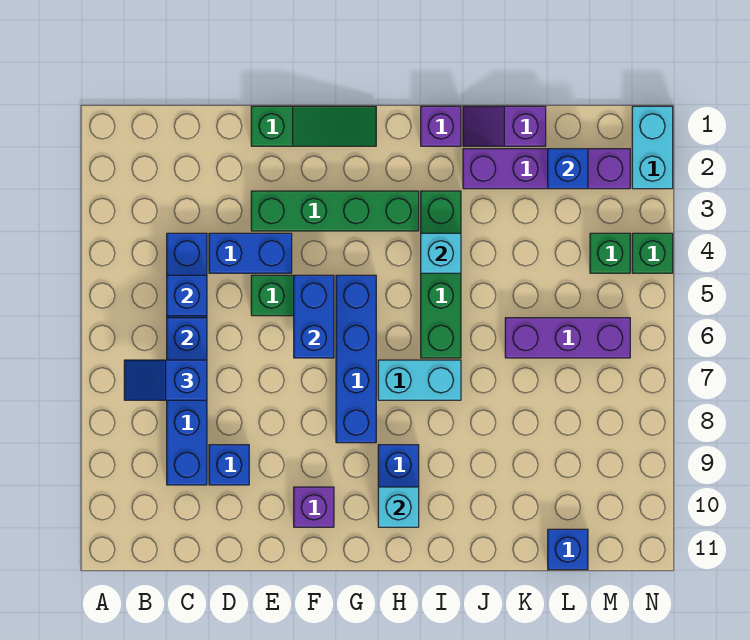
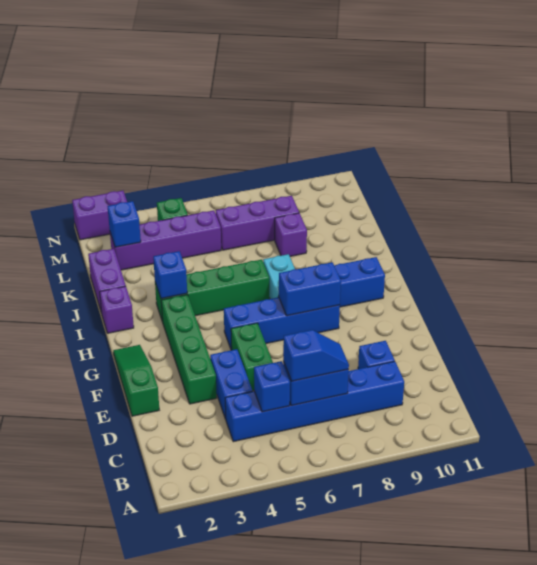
blue 1x2 slope [124,360,207,400] -> blue 1x2 slope turned to [283,330,349,381]
blue 1x2 brick [294,275,334,358] -> blue 1x2 brick moved to [278,262,341,316]
purple 1x1 brick [294,487,334,527] -> purple 1x1 brick moved to [275,213,307,256]
cyan 1x1 brick [378,487,419,527] -> none
cyan 1x1 brick [421,233,461,273] -> none
purple 1x2 slope [463,106,546,146] -> purple 1x2 brick [88,249,126,312]
purple 1x4 brick [463,149,630,189] -> purple 1x4 brick turned to [110,210,221,270]
purple 1x3 brick [505,318,630,358] -> purple 1x3 brick turned to [216,196,299,250]
blue 1x1 brick [548,529,588,570] -> blue 1x1 brick moved to [153,251,187,299]
cyan 1x2 brick [632,106,673,189] -> purple 1x2 brick [72,191,127,240]
green 1x1 brick [632,233,673,273] -> none

